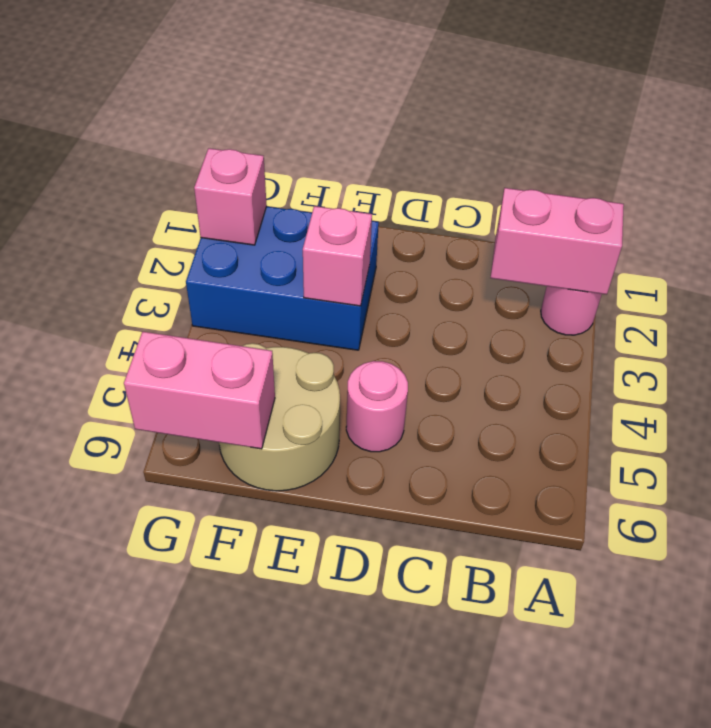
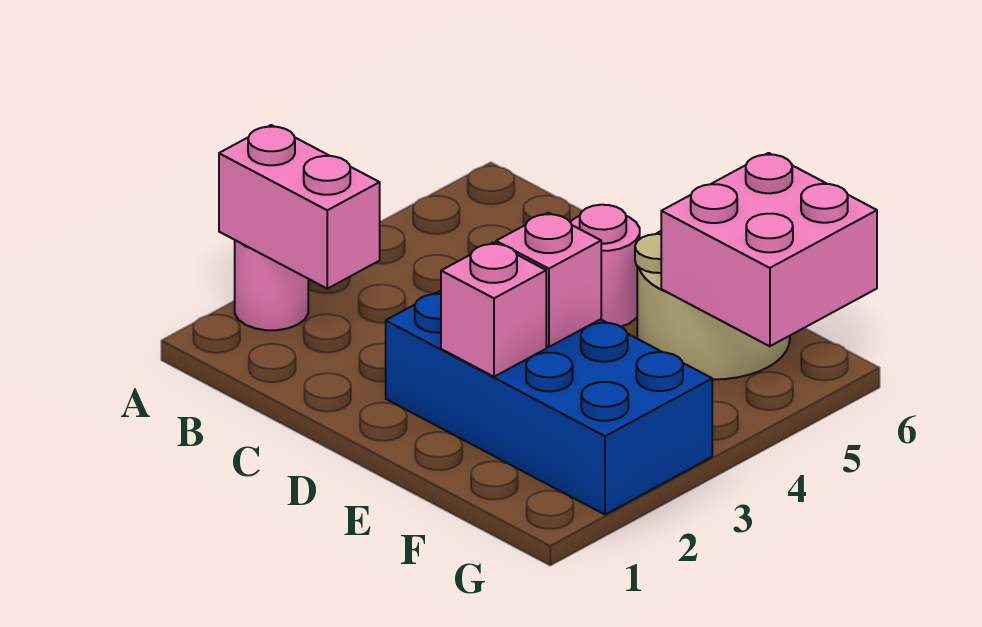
blue 2x3 brick [186,207,379,350] -> blue 2x4 brick [386,291,712,515]
pink 1x2 brick [124,332,275,449] -> pink 2x2 brick [661,153,877,346]
pink 1x1 brick [194,148,267,245] -> pink 1x1 brick moved to [441,242,546,377]

